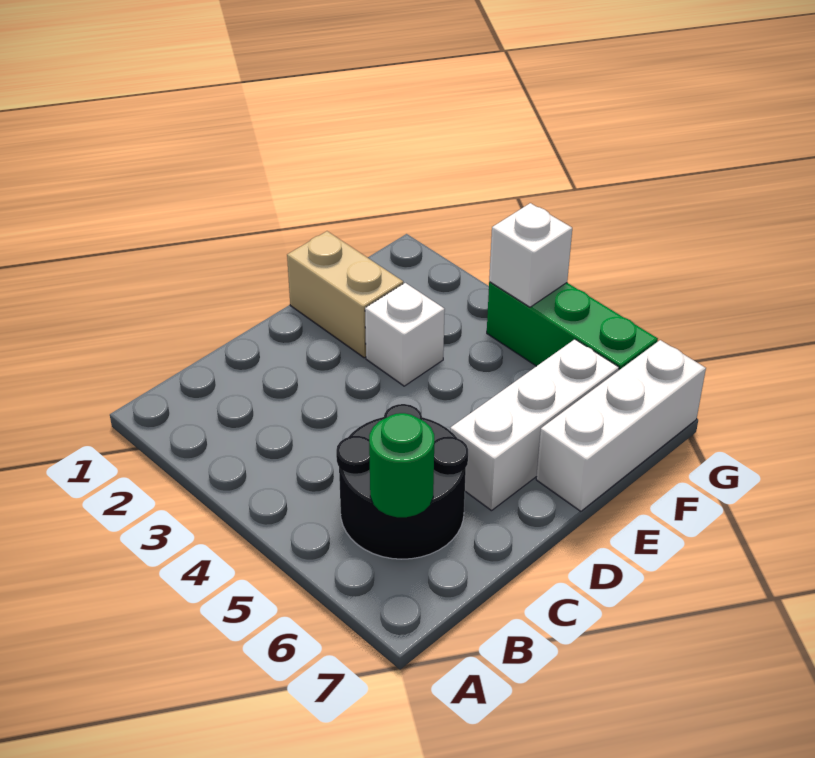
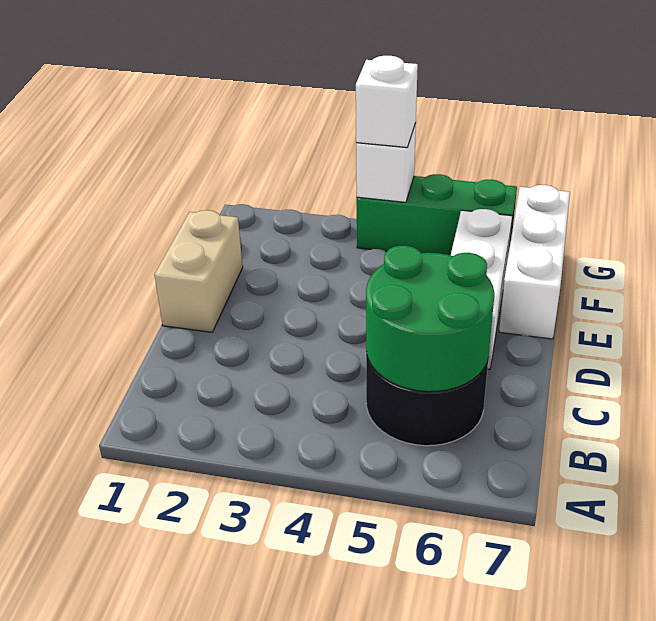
green 1x1 round brick [369,413,434,517] -> green 2x2 round brick [366,246,494,392]
tan 1x2 brick [287,231,403,358] -> tan 1x2 brick turned to [155,210,243,332]
white 1x1 brick [365,283,445,386] -> white 1x1 brick moved to [356,56,418,148]

